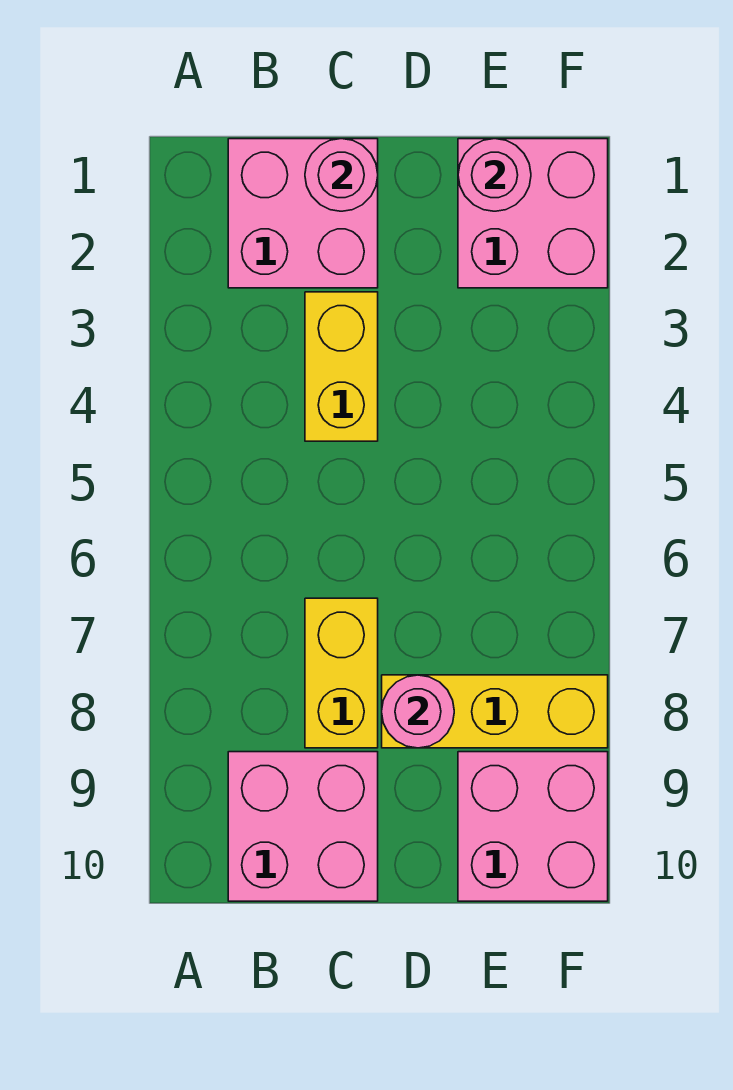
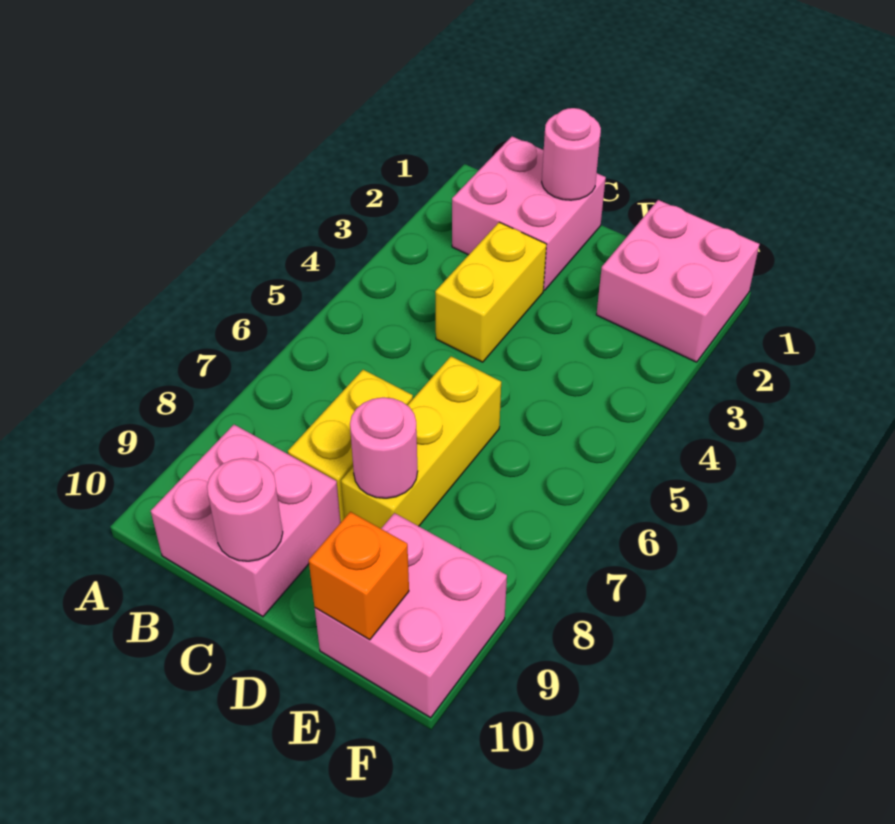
yellow 1x3 brick [382,675,608,748] -> yellow 1x3 brick turned to [341,356,501,528]
pink 1x1 round brick [458,139,531,211] -> pink 1x1 round brick moved to [207,458,283,561]
none -> orange 1x1 brick [309,512,409,640]

